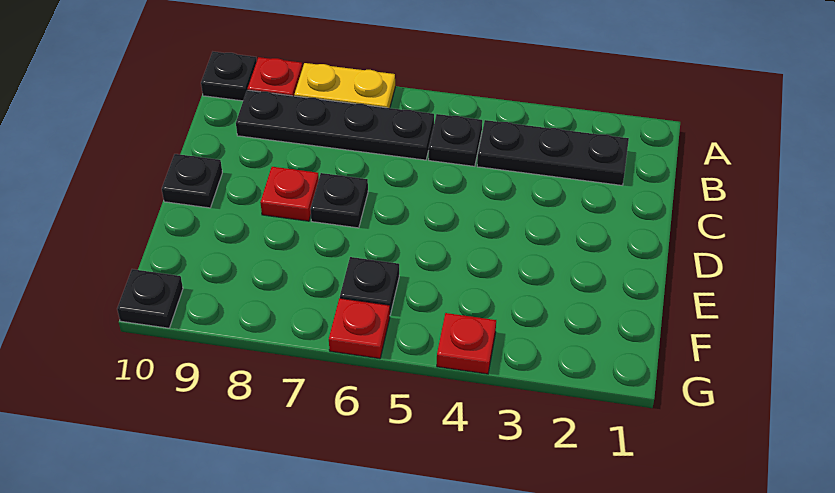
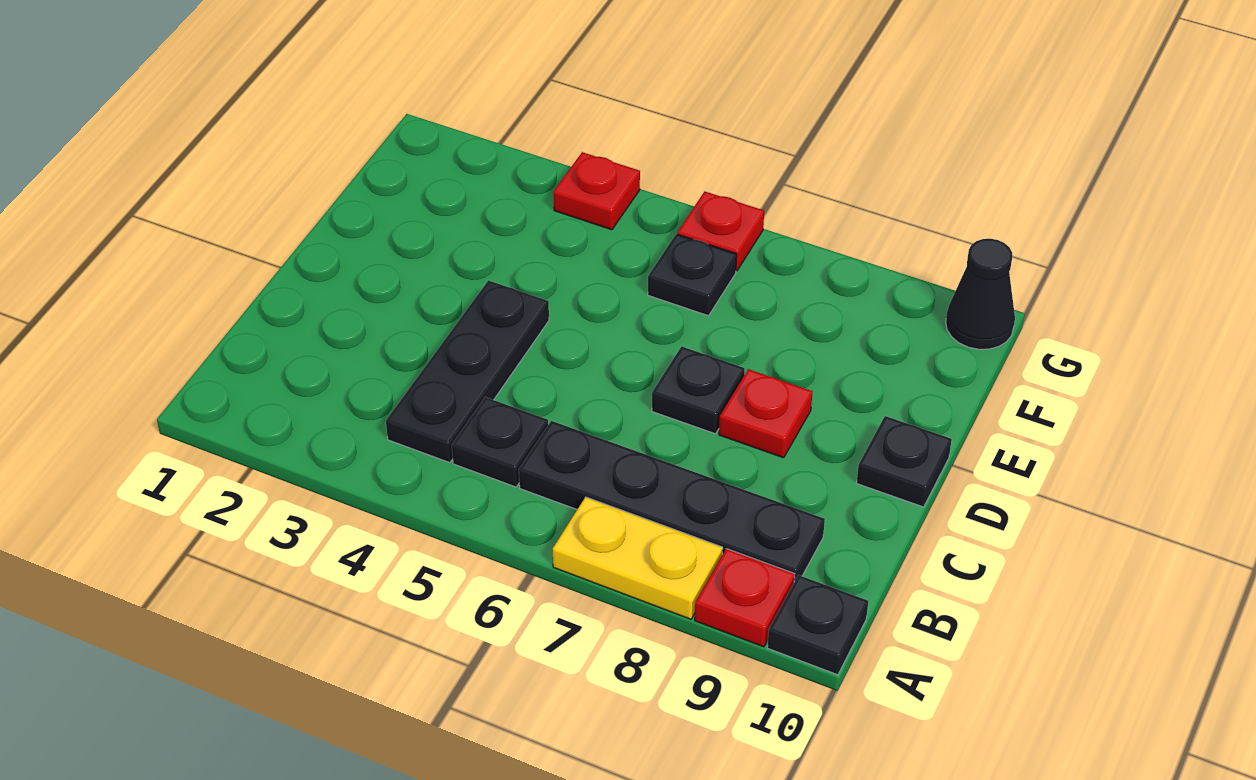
black 1x3 plate [477,120,629,185] -> black 1x3 plate turned to [386,280,549,463]
black 1x1 plate [117,269,183,328] -> black 1x1 cone [946,239,1015,349]

